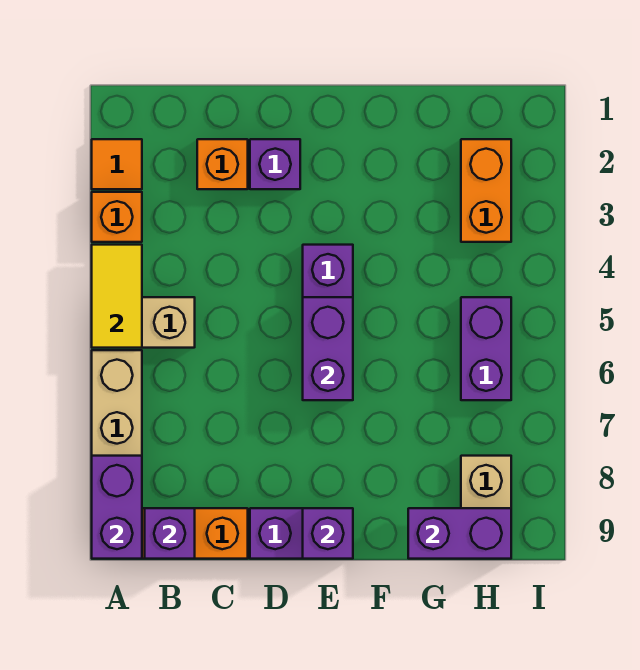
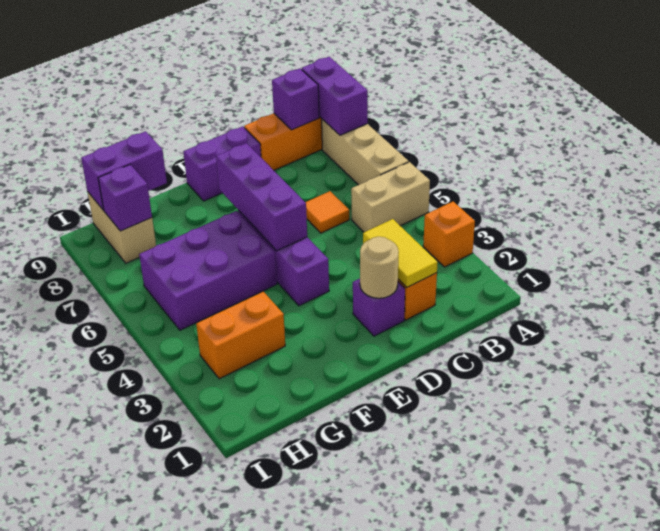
orange 1x1 tile [92,139,142,189] -> orange 1x1 tile moved to [305,191,349,233]
yellow 1x2 tile [92,245,142,348] -> yellow 1x2 tile moved to [363,219,438,287]
none -> tan 1x1 round brick [360,237,399,298]
purple 1x2 brick [303,297,353,400] -> purple 1x3 brick [216,143,307,251]
purple 1x1 brick [303,508,353,559] -> purple 1x1 brick moved to [98,165,152,231]
orange 1x2 brick [461,139,511,242] -> orange 1x2 brick turned to [196,292,285,379]
purple 1x2 brick [461,297,511,400] -> purple 2x3 brick [139,211,277,330]

